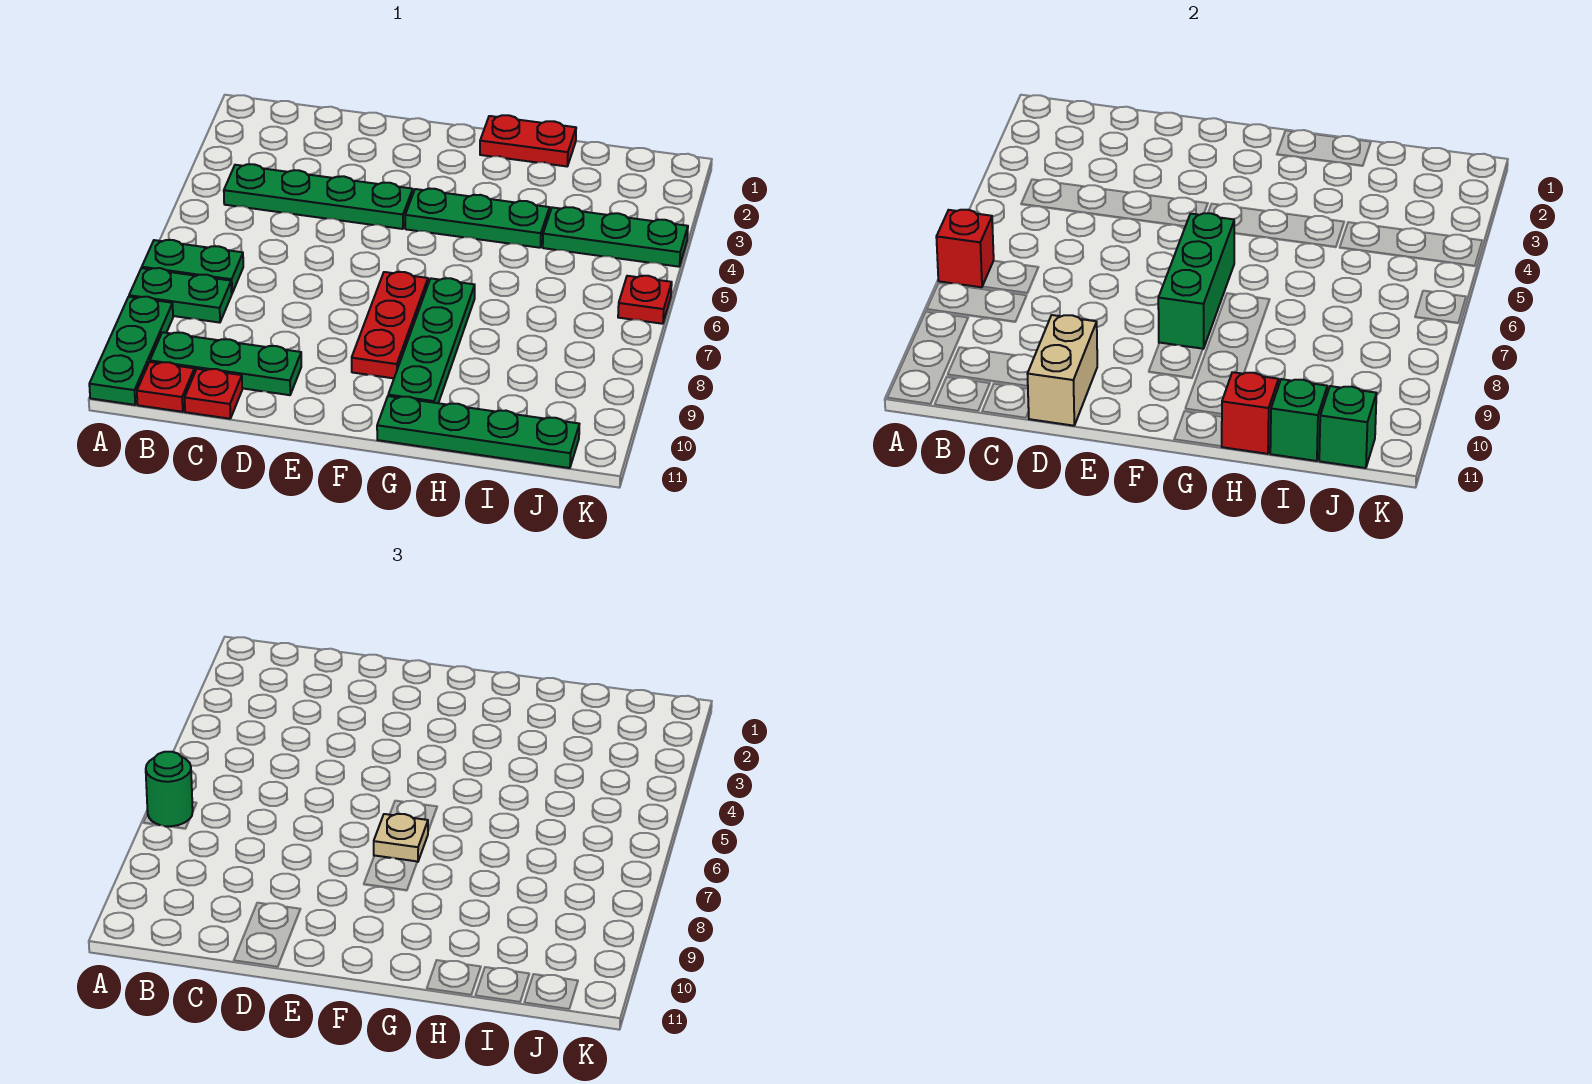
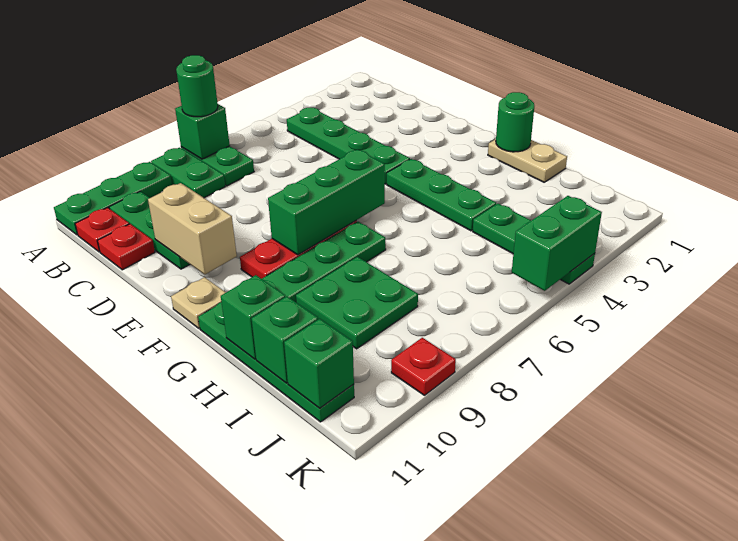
red 1x1 brick [936,210,994,287] -> green 1x1 brick [175,104,230,159]
tan 1x2 brick [1028,315,1097,426] -> tan 1x2 brick turned to [148,183,237,274]
tan 1x1 plate [374,814,428,862] -> tan 1x1 plate moved to [171,277,226,328]
red 1x2 plate [480,115,576,166] -> tan 1x2 plate [488,139,567,182]
none -> green 1x1 round brick [496,92,534,152]
none -> green 2x2 plate [296,257,418,349]
red 1x1 brick [1221,372,1279,454] -> green 1x1 brick [221,275,285,359]
none -> green 1x2 brick [512,196,602,291]
red 1x1 plate [618,276,672,324] -> red 1x1 plate moved to [391,338,456,395]

